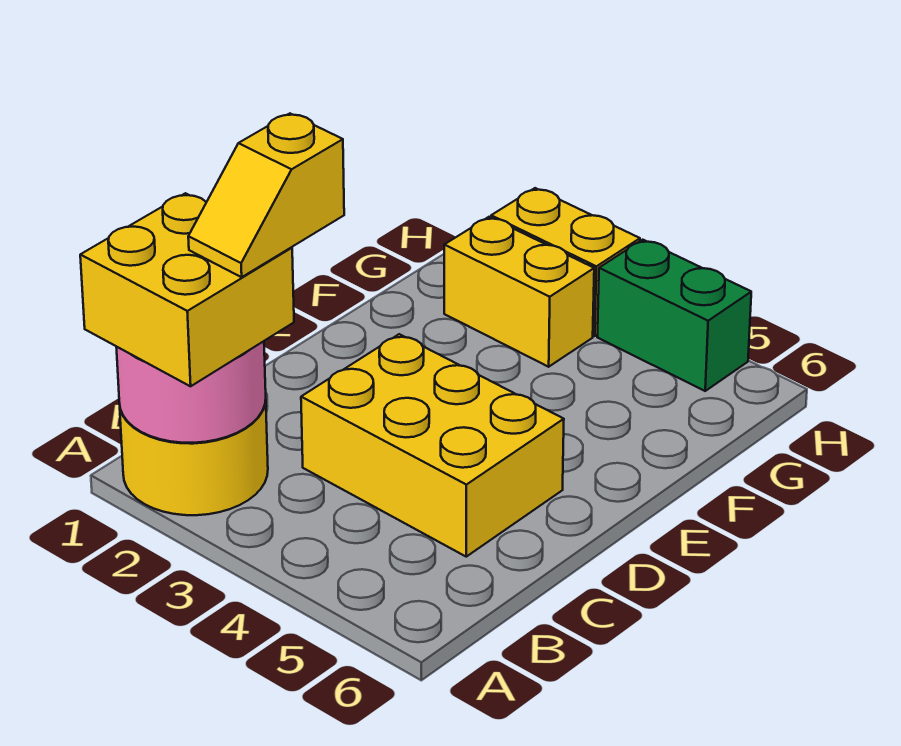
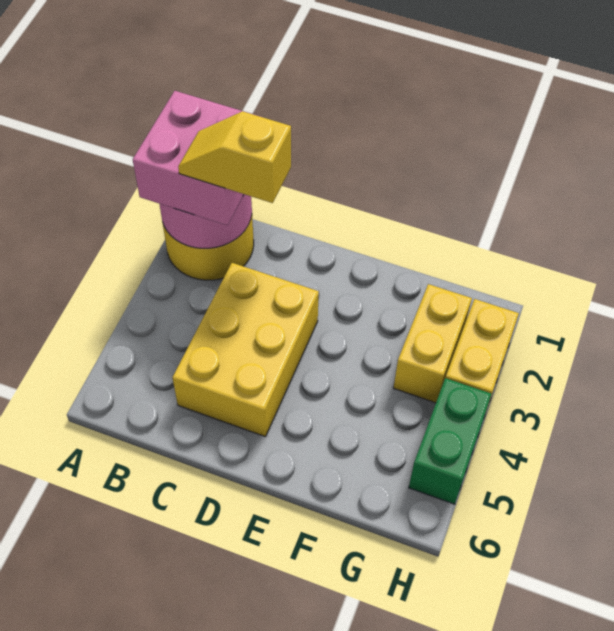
yellow 2x2 brick [80,193,294,386] -> pink 2x2 brick [133,91,261,225]

